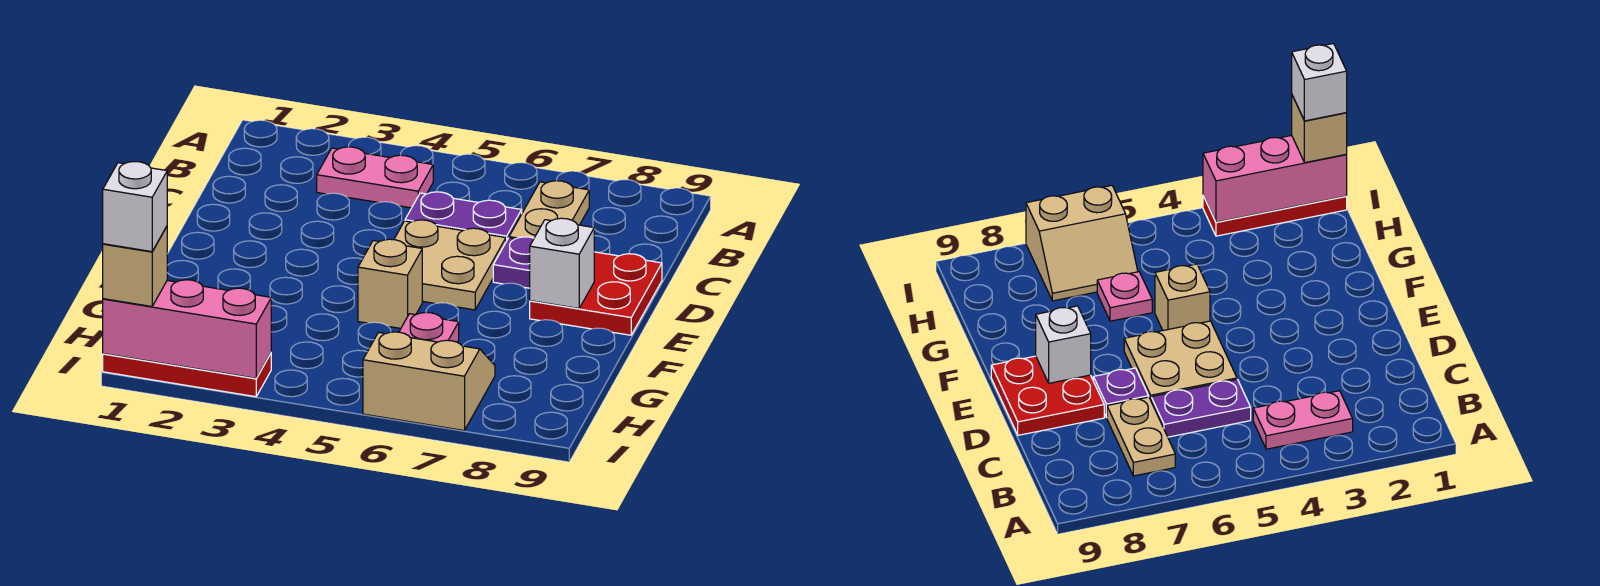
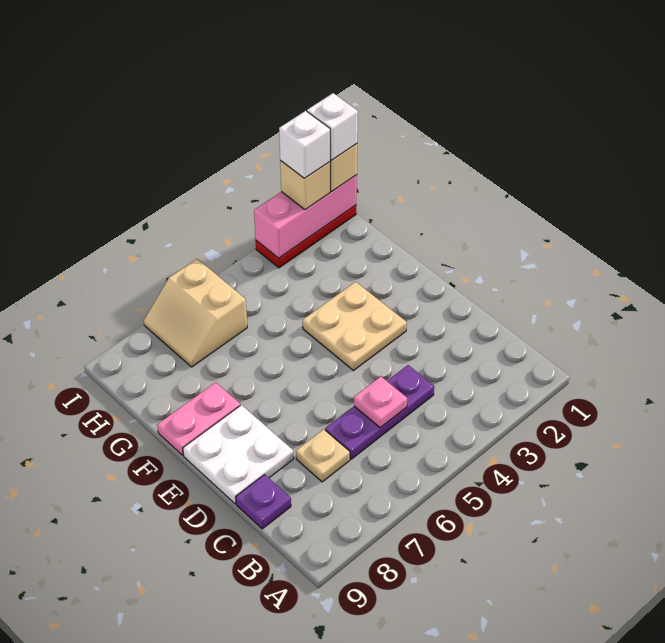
pink 1x2 plate [317,147,433,208] -> pink 1x2 plate moved to [157,382,240,455]
tan 1x2 plate [509,181,589,239] -> tan 1x1 plate [296,429,350,482]
purple 1x2 plate [405,192,522,241] -> purple 1x3 plate [325,365,434,459]
tan 2x2 plate [394,220,506,310] -> tan 2x2 plate moved to [303,282,407,371]
purple 1x1 plate [493,237,534,288] -> purple 1x1 plate moved to [236,474,291,529]
red 2x2 plate [530,252,662,335] -> white 2x2 plate [183,405,294,504]
white 1x1 brick [530,218,594,309] -> white 1x1 brick moved to [279,111,330,178]
tan 1x1 brick [358,239,422,328] -> tan 1x1 brick moved to [280,161,330,210]
pink 1x1 plate [399,313,459,342] -> pink 1x1 plate moved to [354,376,407,428]
tan 2x2 slope [363,332,495,430] -> tan 2x2 slope turned to [144,259,247,367]

